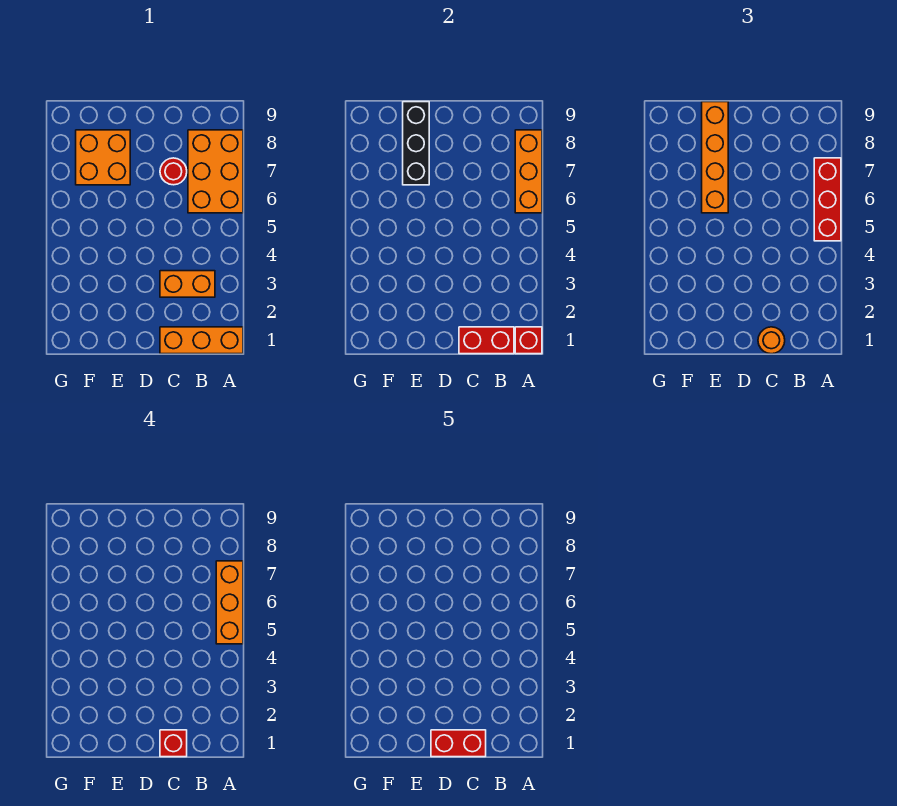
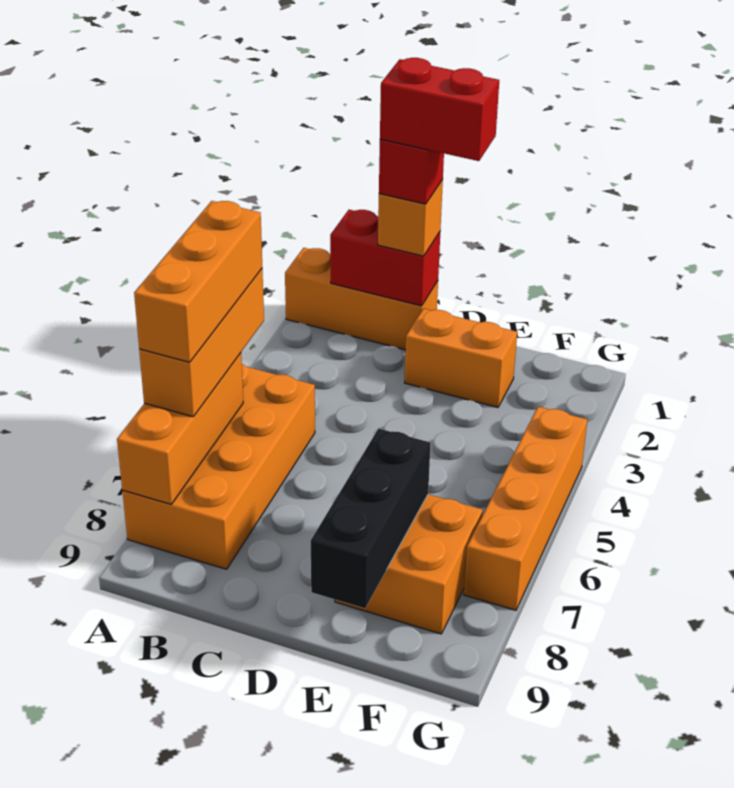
red 1x1 brick [515,327,542,354] -> none
red 1x3 brick [814,158,841,241] -> orange 1x3 brick [139,269,264,417]
orange 2x3 brick [188,130,243,213] -> orange 2x4 brick [122,364,315,569]
orange 1x2 brick [160,271,215,297] -> orange 1x2 brick moved to [405,308,517,407]
orange 1x1 round brick [758,327,785,354] -> orange 1x1 brick [378,180,443,256]
red 1x1 round brick [160,158,187,185] -> none
orange 1x4 brick [702,102,728,213] -> orange 1x4 brick moved to [464,407,587,610]

